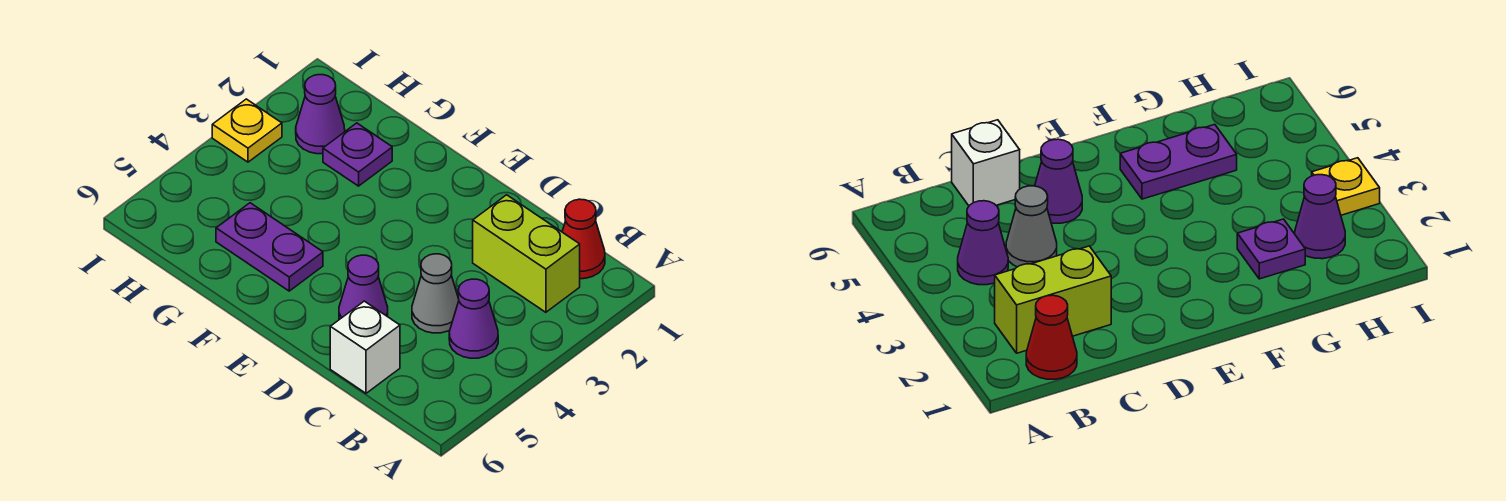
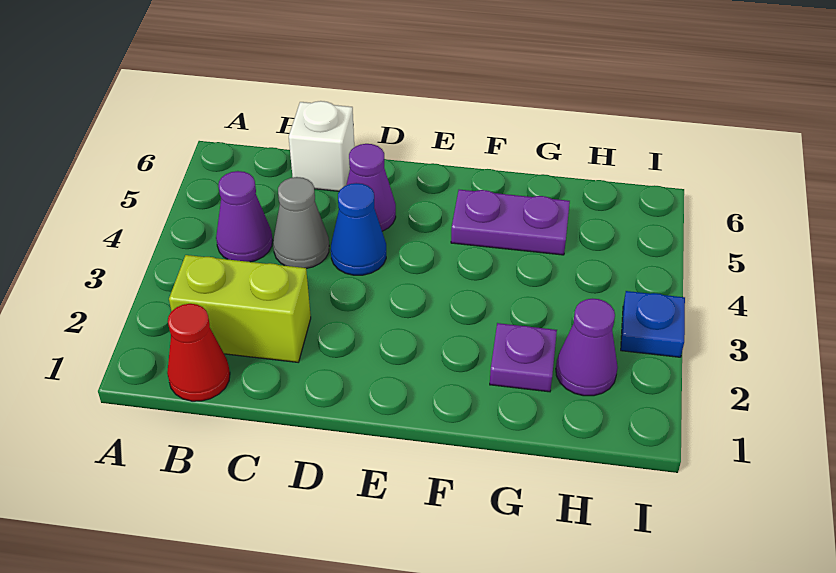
none -> blue 1x1 cone [331,183,386,275]
yellow 1x1 plate [212,99,282,162] -> blue 1x1 plate [621,291,685,357]

